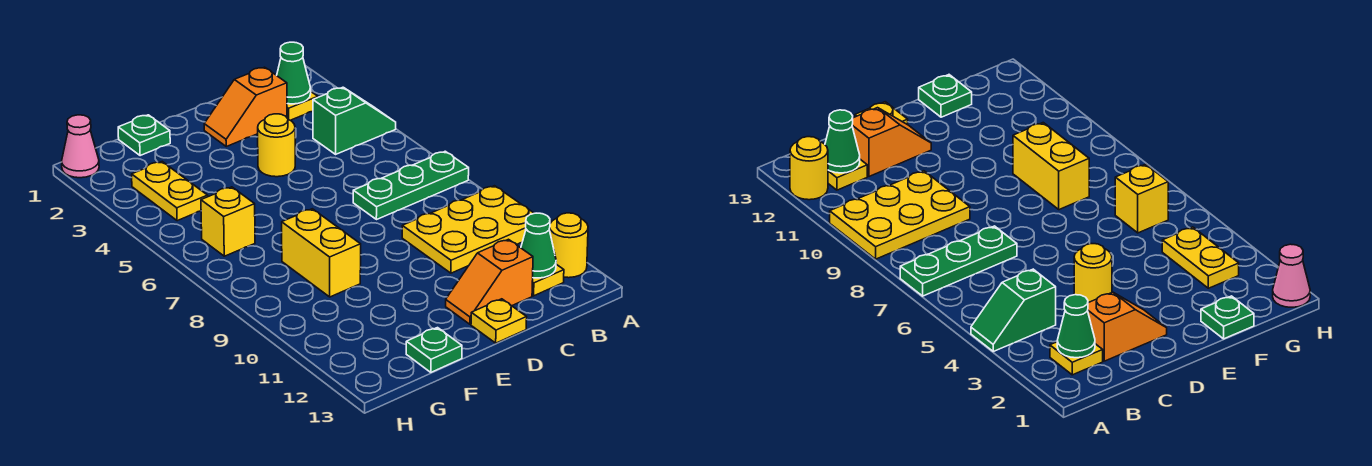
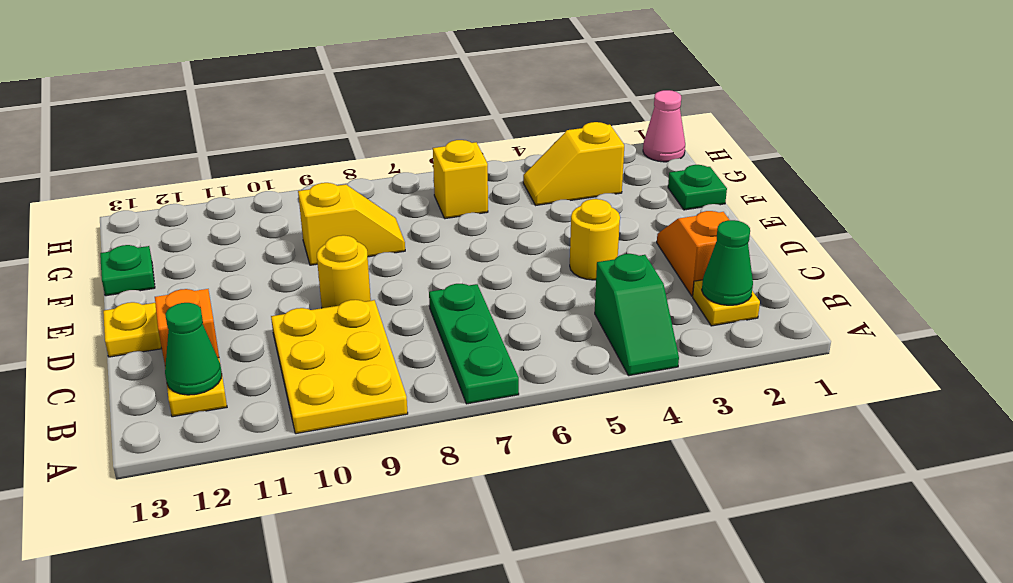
yellow 1x1 round brick [549,213,588,278] -> yellow 1x1 round brick moved to [317,235,371,308]
yellow 1x2 brick [282,209,361,297] -> yellow 1x2 slope [298,183,405,265]
yellow 1x2 plate [132,162,208,221] -> yellow 1x2 slope [523,122,624,205]

